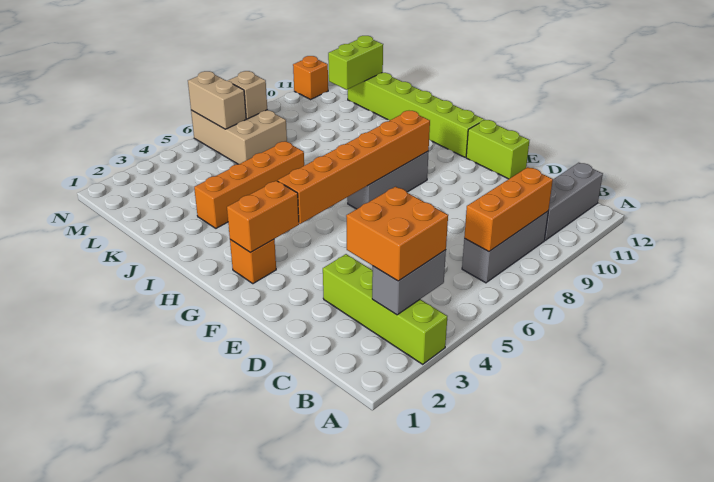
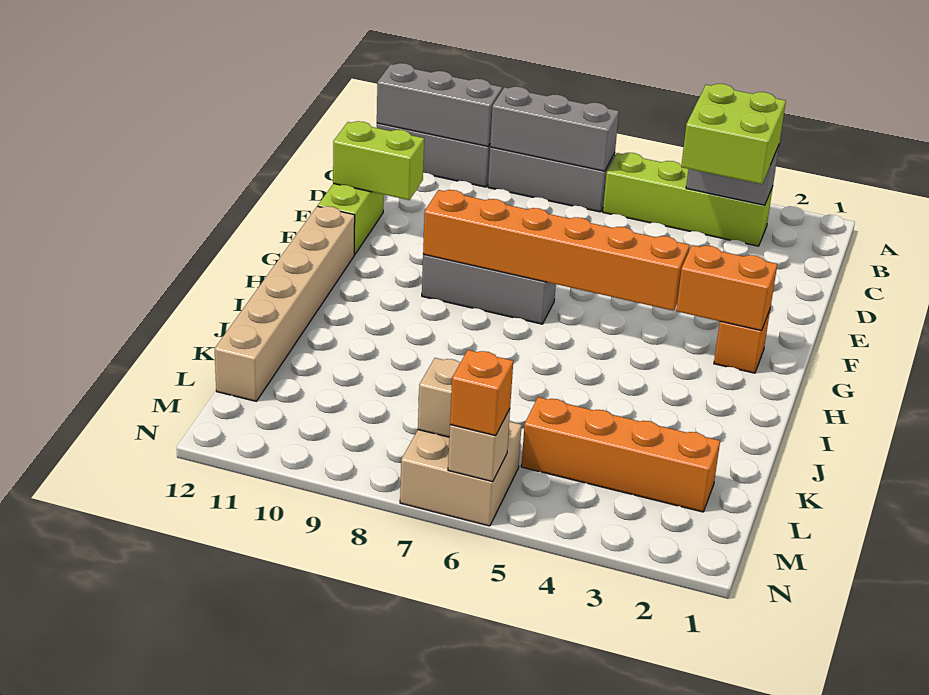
lime 1x4 brick [323,254,447,364] -> lime 1x4 brick turned to [603,153,773,246]
orange 2x2 brick [346,187,448,281] -> lime 2x2 brick [681,84,786,184]
orange 1x3 brick [464,167,553,252] -> grey 1x3 brick [490,87,619,171]
none -> grey 1x3 brick [377,63,502,146]
lime 1x6 brick [348,73,484,157] -> tan 1x6 brick [215,206,355,401]
orange 1x4 brick [194,142,304,228] -> orange 1x4 brick moved to [521,397,720,512]
tan 2x3 brick [191,110,287,164] -> tan 2x2 brick [400,422,522,526]
lime 1x2 brick [328,36,383,90] -> lime 1x2 brick moved to [333,121,424,200]
tan 1x2 brick [188,71,246,129] -> tan 1x1 brick [448,409,510,482]
orange 1x1 brick [293,56,328,99] -> orange 1x1 brick moved to [450,350,513,436]

